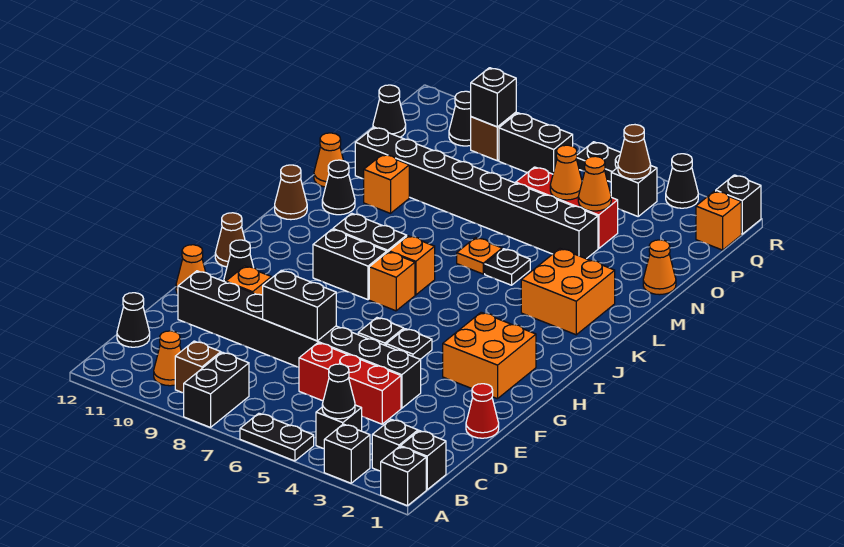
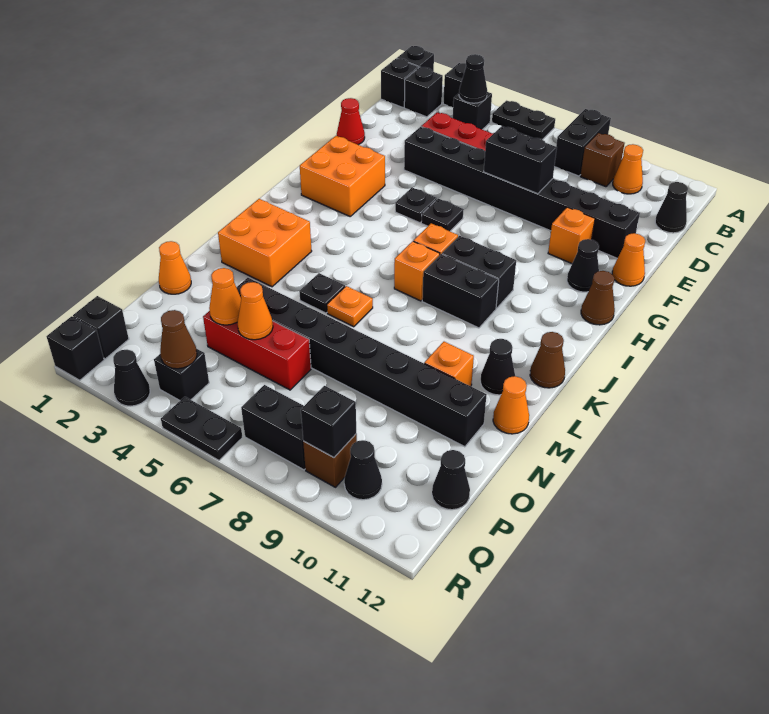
orange 1x1 brick [696,191,741,250] -> black 1x1 brick [73,296,129,359]

